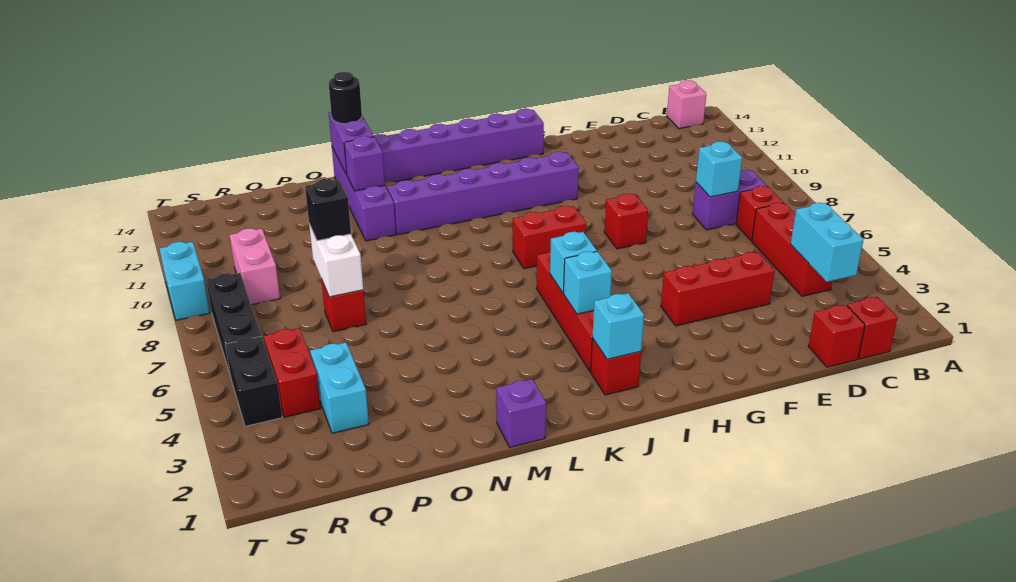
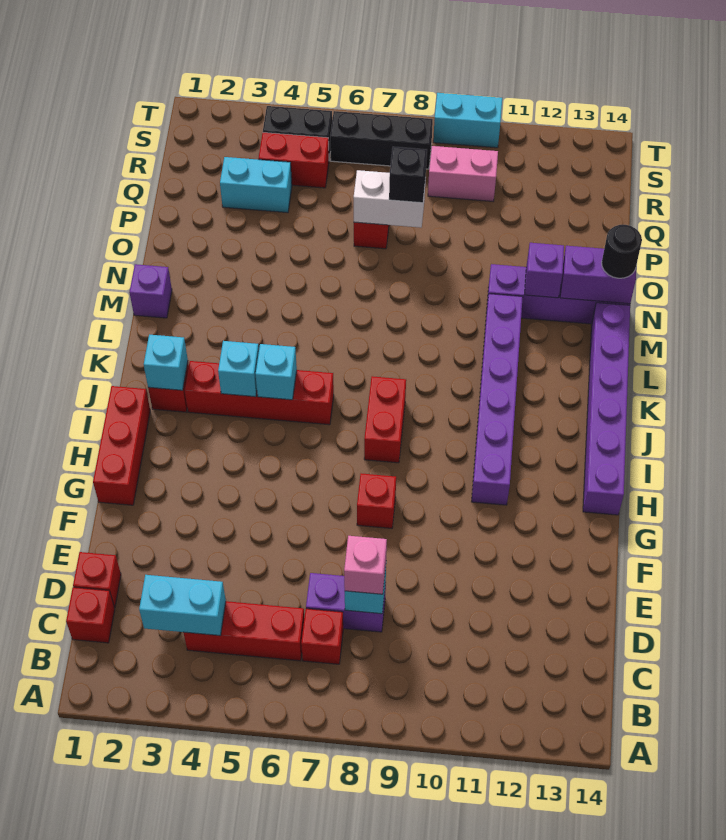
pink 1x1 brick [667,80,706,129] -> pink 1x1 brick moved to [344,536,387,594]
purple 1x2 brick [692,170,767,230] -> purple 1x2 brick turned to [306,573,386,632]
red 1x3 brick [661,252,775,326] -> red 1x3 brick moved to [93,386,150,505]

